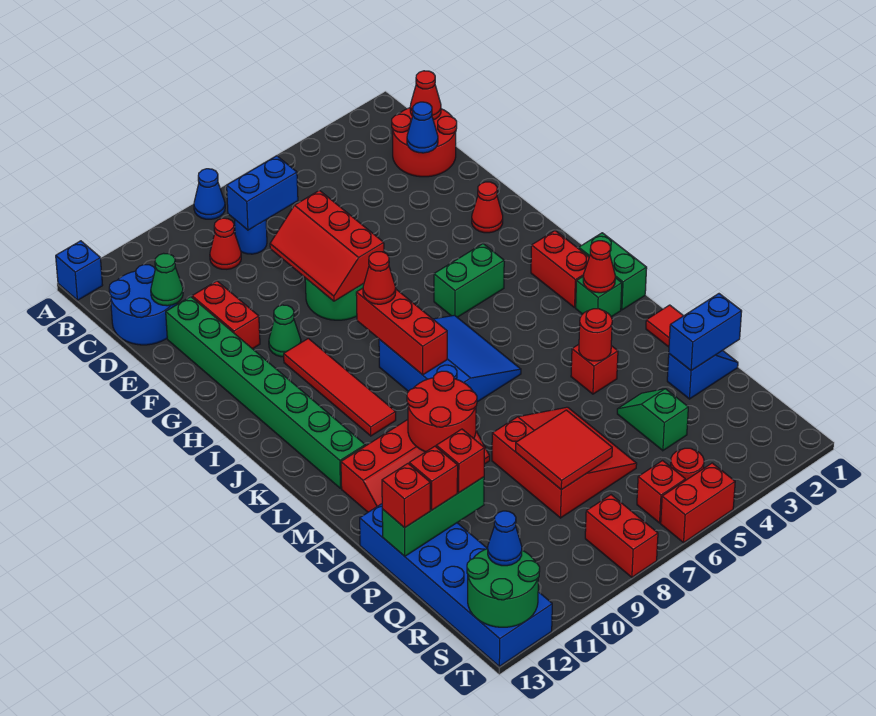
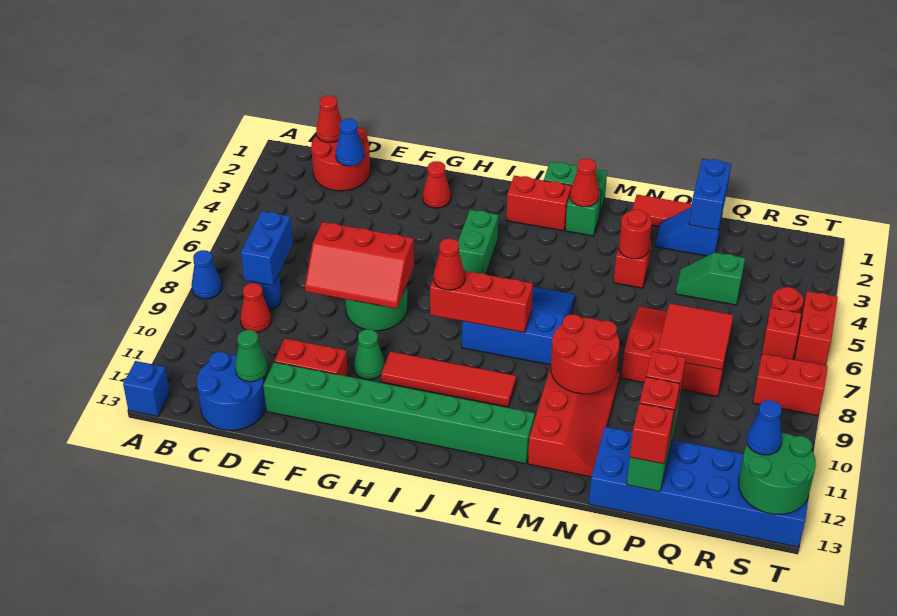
blue 1x2 slope [667,350,738,399] -> blue 1x2 slope turned to [655,207,722,256]

